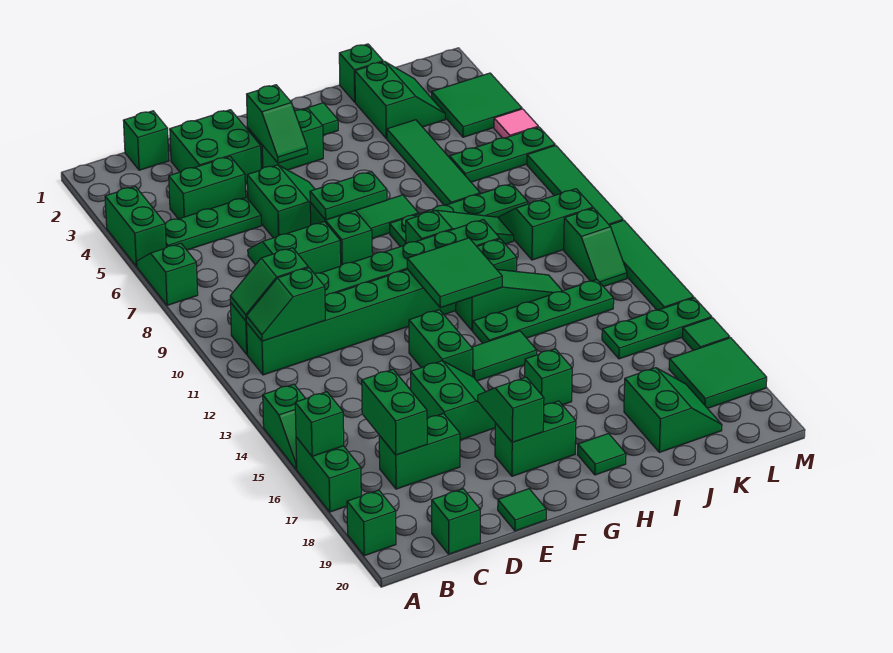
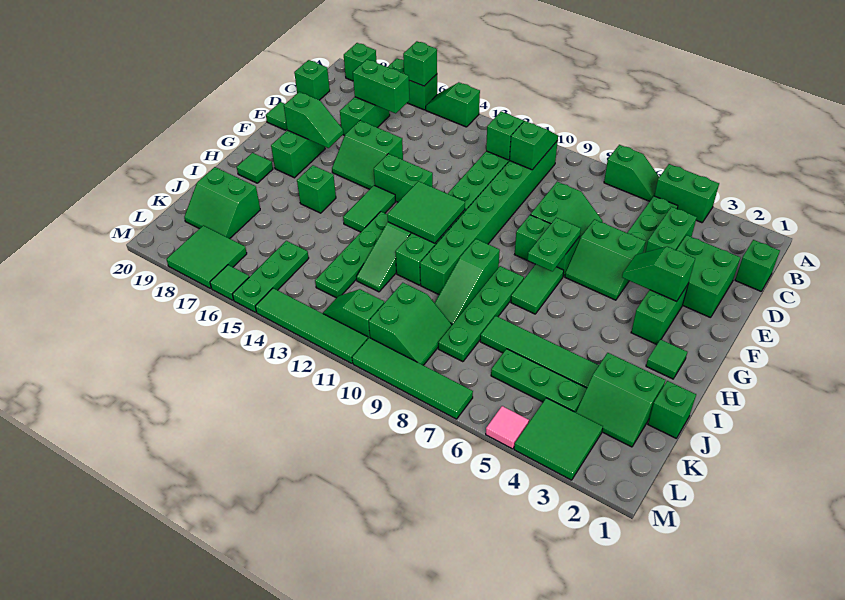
green 1x3 plate [450,127,555,182] -> green 1x3 plate turned to [491,349,587,412]

